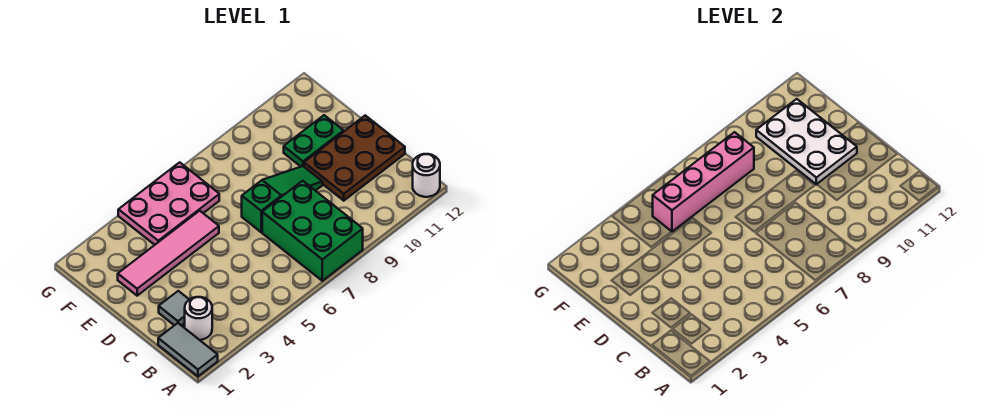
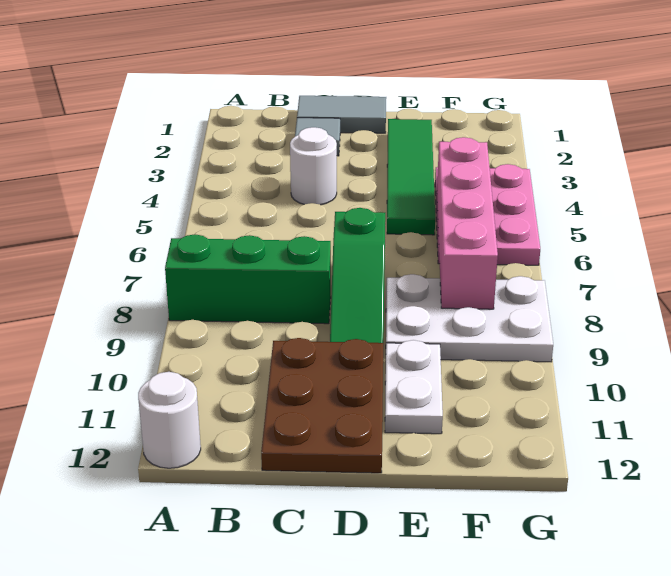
grey 1x2 tile [158,323,218,376] -> grey 1x2 tile moved to [297,96,386,133]
green 2x3 brick [262,181,363,281] -> green 1x3 brick [165,234,331,324]
white 1x1 round brick [185,297,212,340] -> white 1x1 round brick moved to [290,127,337,205]
white 2x3 plate [756,99,857,185] -> white 2x3 plate moved to [386,274,553,362]
pink 1x4 tile [118,211,219,296] -> green 1x4 tile [387,119,435,235]
green 1x2 plate [284,115,344,167] -> white 1x2 plate [385,340,443,434]

